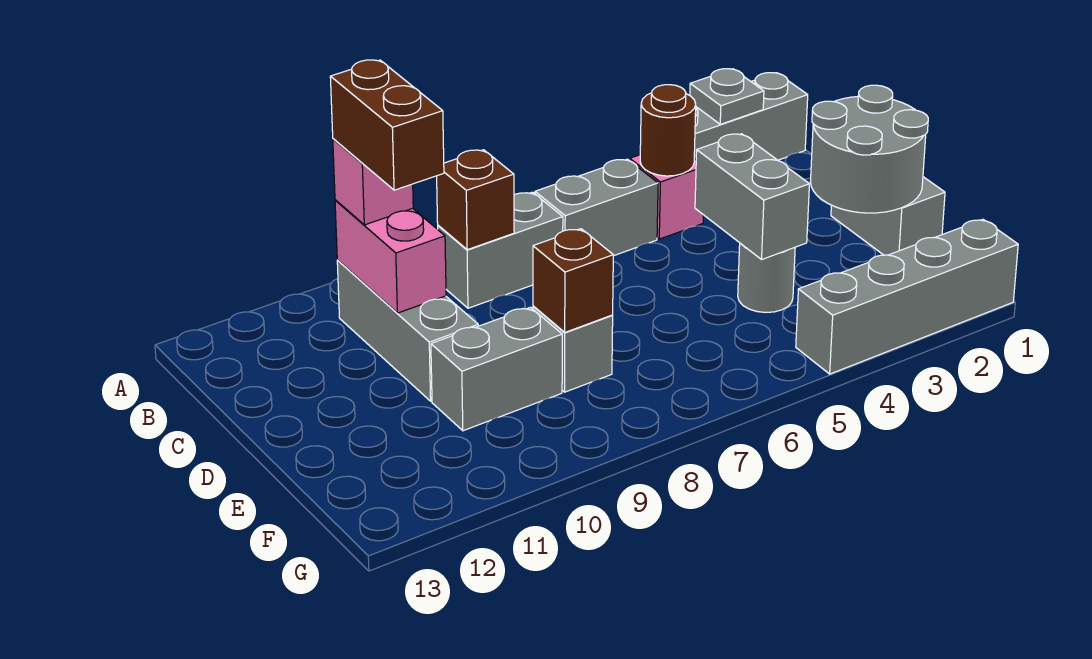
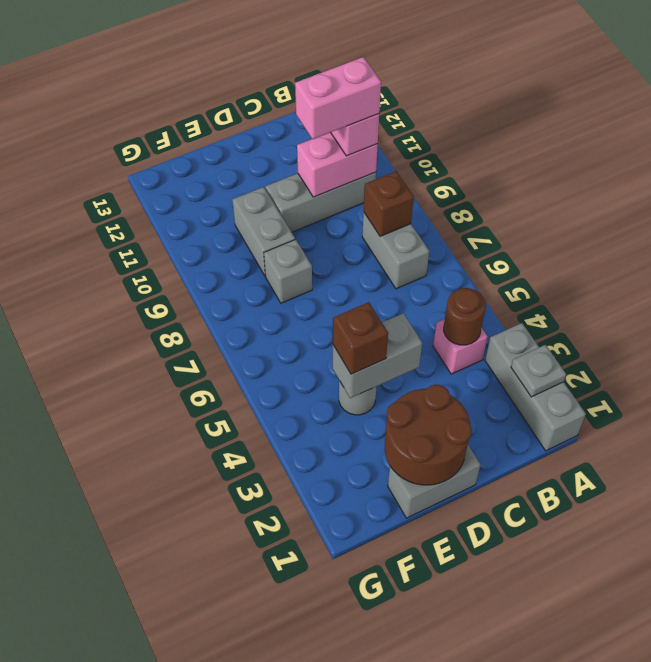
grey 1x2 brick [535,159,658,256] -> none
brown 1x2 brick [330,60,444,190] -> pink 1x2 brick [295,57,381,139]
grey 2x2 round brick [810,85,928,213] -> brown 2x2 round brick [385,384,472,485]
brown 1x1 brick [533,229,613,332] -> brown 1x1 brick moved to [333,302,388,374]
grey 1x4 brick [796,219,1018,374] -> none

